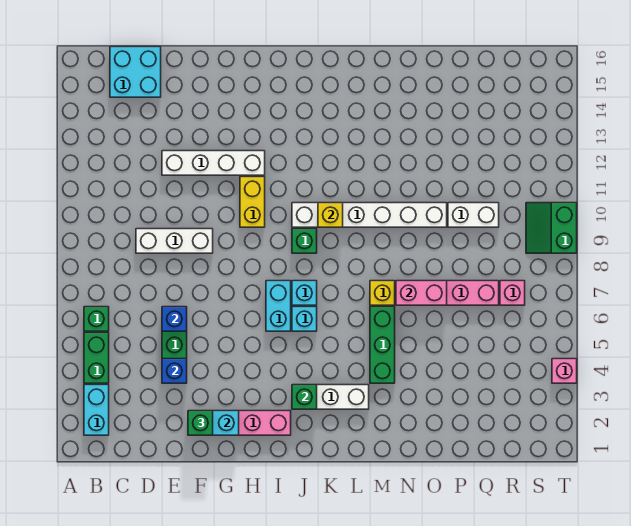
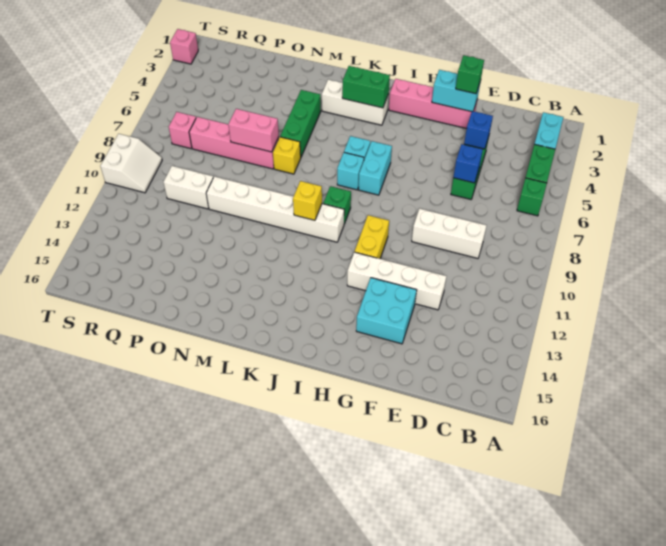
cyan 2x2 brick [110,47,161,97] -> cyan 2x2 brick moved to [356,278,417,344]
green 1x1 brick [292,385,317,409] -> green 1x2 brick [342,66,390,108]
green 2x2 slope [526,203,577,253] -> white 2x2 slope [100,134,162,193]
pink 1x1 brick [552,359,577,383] -> pink 1x1 brick moved to [170,29,198,64]

